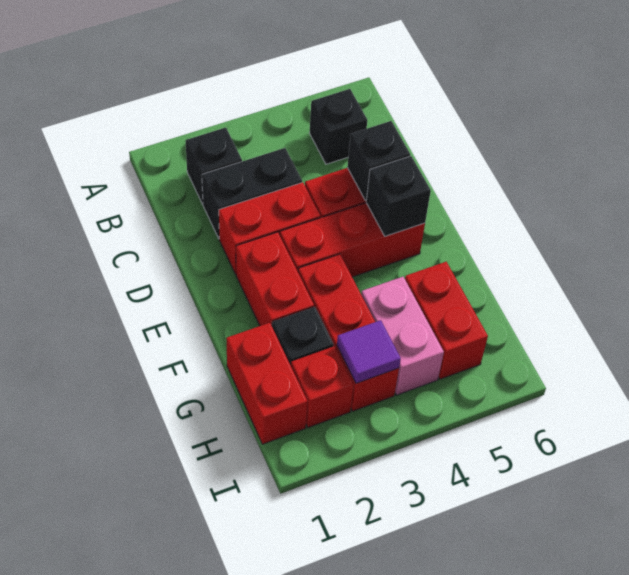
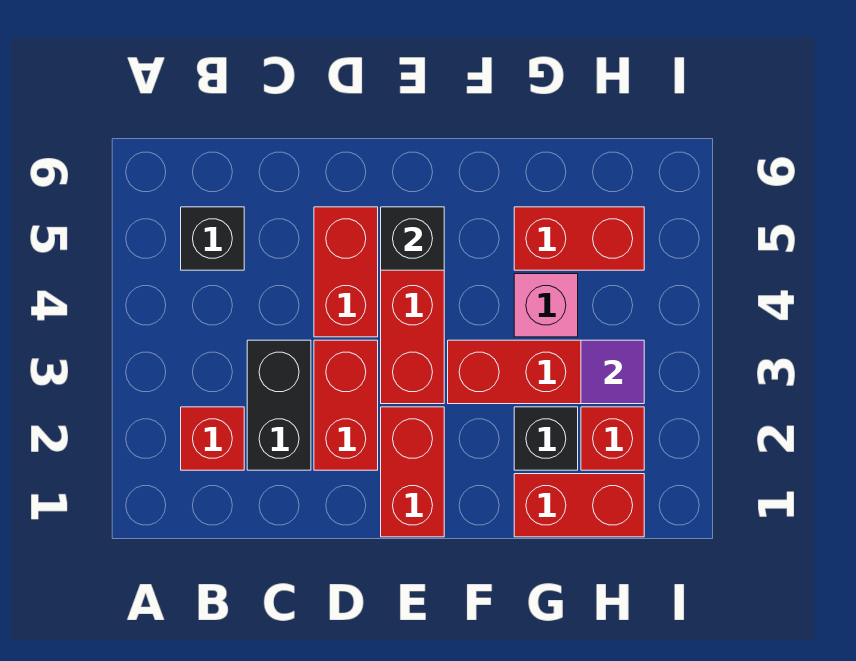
black 1x1 brick [185,128,242,204] -> red 1x1 brick [181,407,244,470]
black 1x1 brick [347,121,410,201] -> none
red 1x2 brick [236,232,314,326] -> red 1x2 brick turned to [381,407,444,537]
pink 1x2 brick [361,277,444,395] -> pink 1x1 brick [514,274,578,337]

